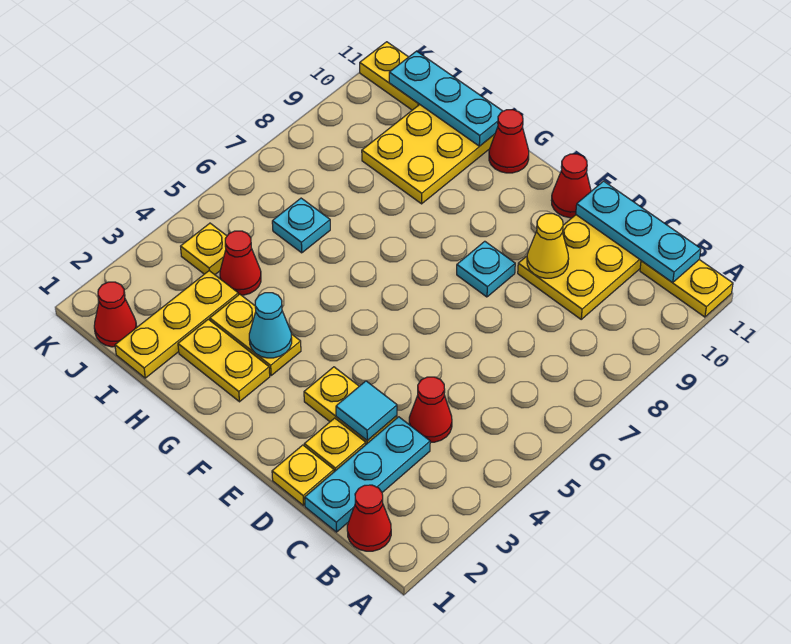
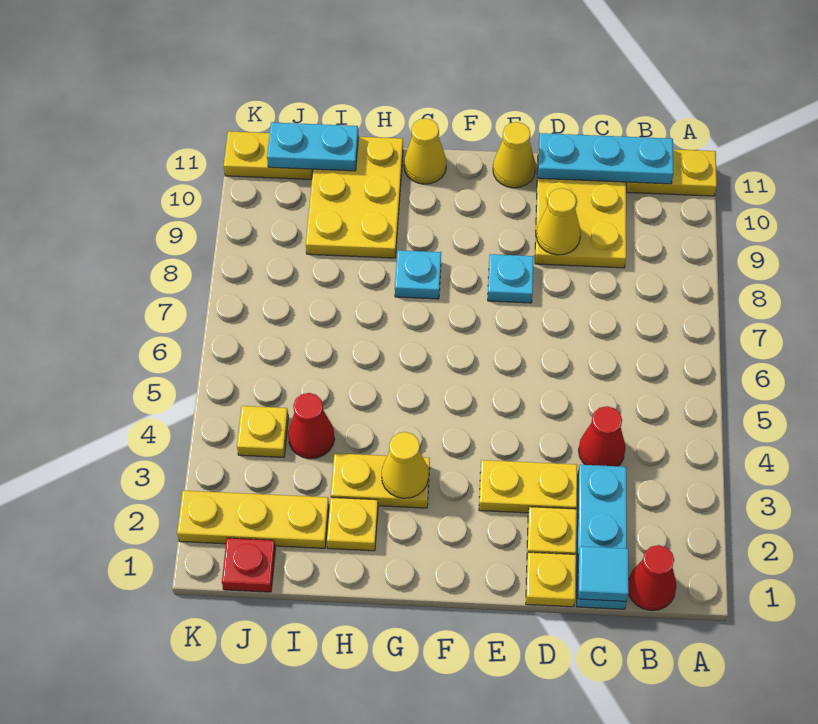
cyan 1x1 tile [336,381,397,440] -> cyan 1x1 tile moved to [578,546,629,601]
red 1x1 cone [551,154,591,218] -> yellow 1x1 cone [493,122,536,188]
yellow 1x2 plate [178,319,270,402] -> yellow 1x1 plate [327,497,378,551]
cyan 1x1 cone [249,293,292,358] -> yellow 1x1 cone [381,432,429,498]
red 1x1 cone [489,110,529,173] -> yellow 1x1 cone [404,118,446,184]
cyan 1x3 plate [389,51,503,146] -> cyan 1x2 plate [267,122,359,171]
yellow 1x3 plate [115,271,238,378] -> yellow 1x3 plate turned to [177,491,329,548]
cyan 1x1 plate [272,198,330,253] -> cyan 1x1 plate moved to [395,250,441,299]
red 1x1 cone [94,282,137,347] -> red 1x1 plate [222,538,276,592]

